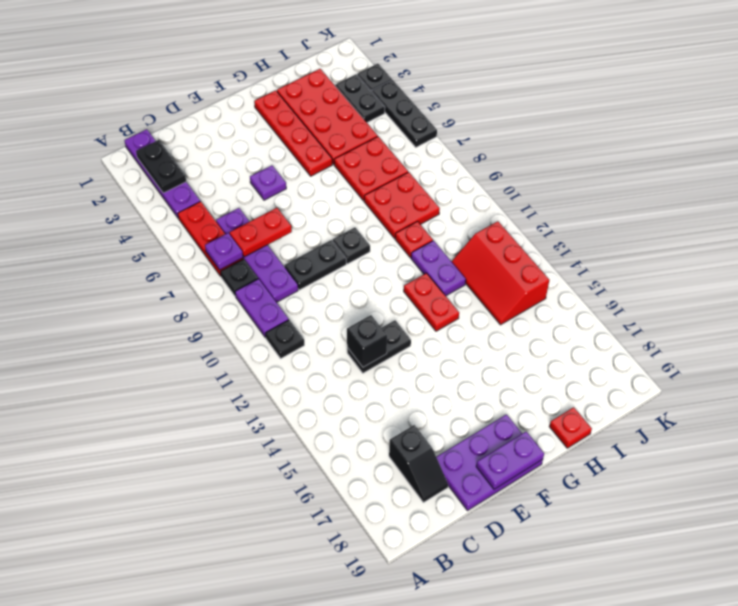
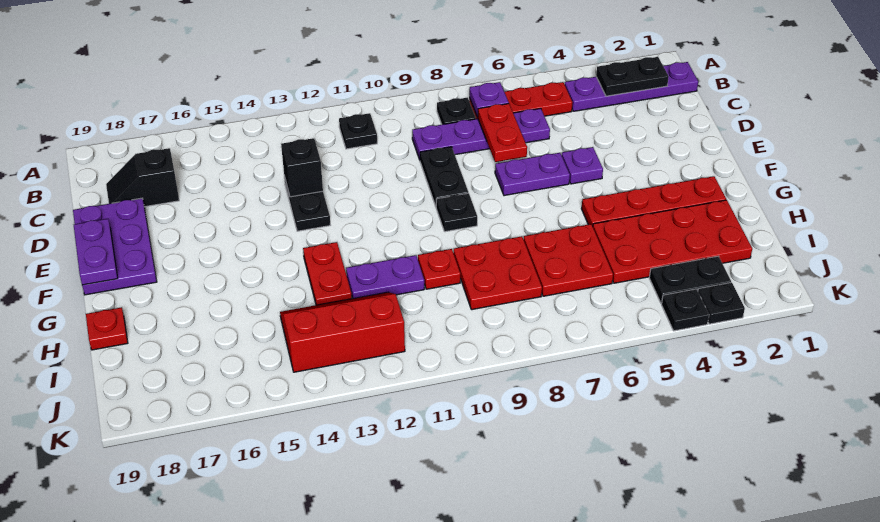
purple 1x2 plate [235,279,289,337] -> purple 1x2 plate moved to [495,153,570,196]
red 1x2 plate [404,273,459,331] -> red 1x2 plate turned to [303,242,352,305]
black 1x3 plate [372,80,437,147] -> black 1x1 plate [662,289,709,331]

